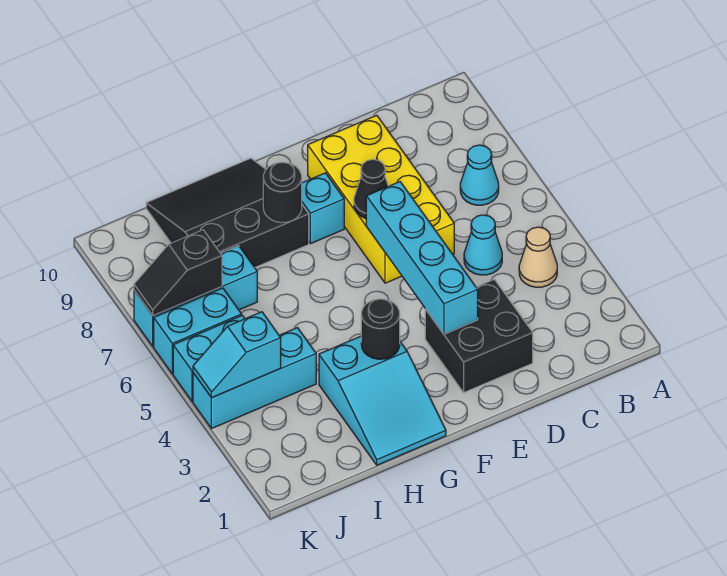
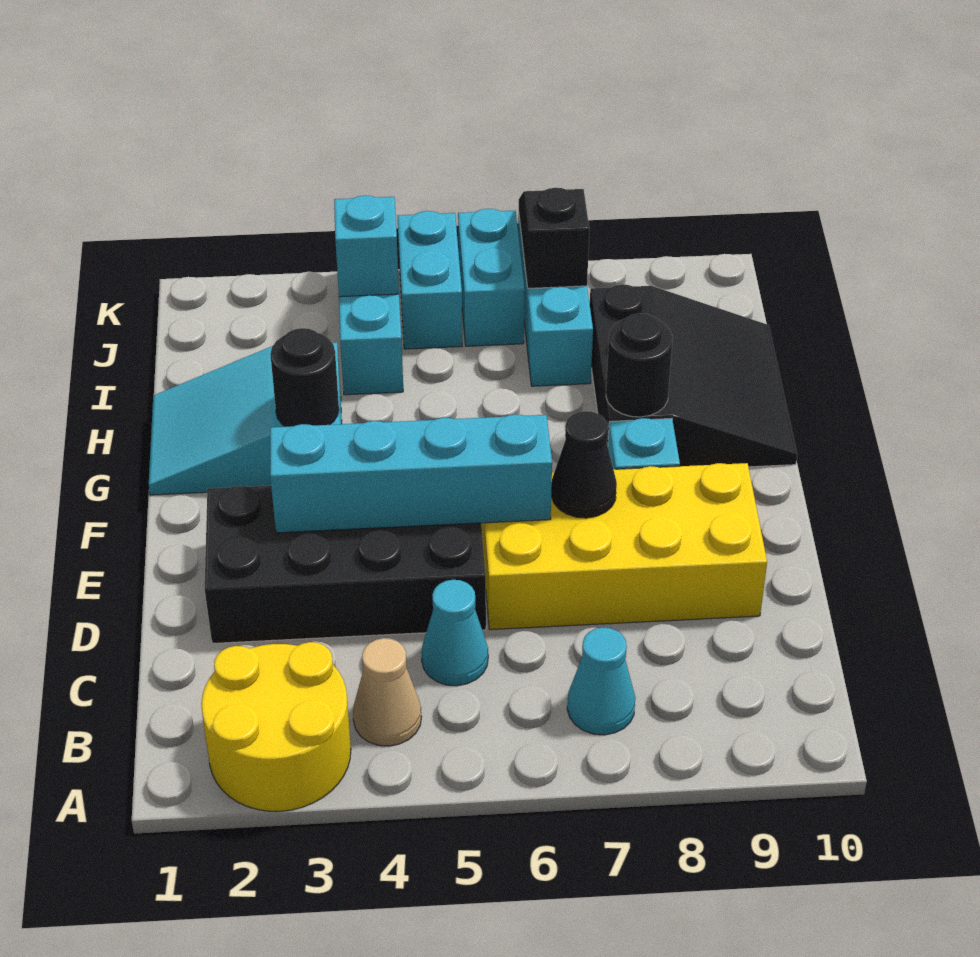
none -> yellow 2x2 round brick [201,642,351,811]
black 2x2 brick [425,279,533,392] -> black 2x4 brick [205,486,486,643]

